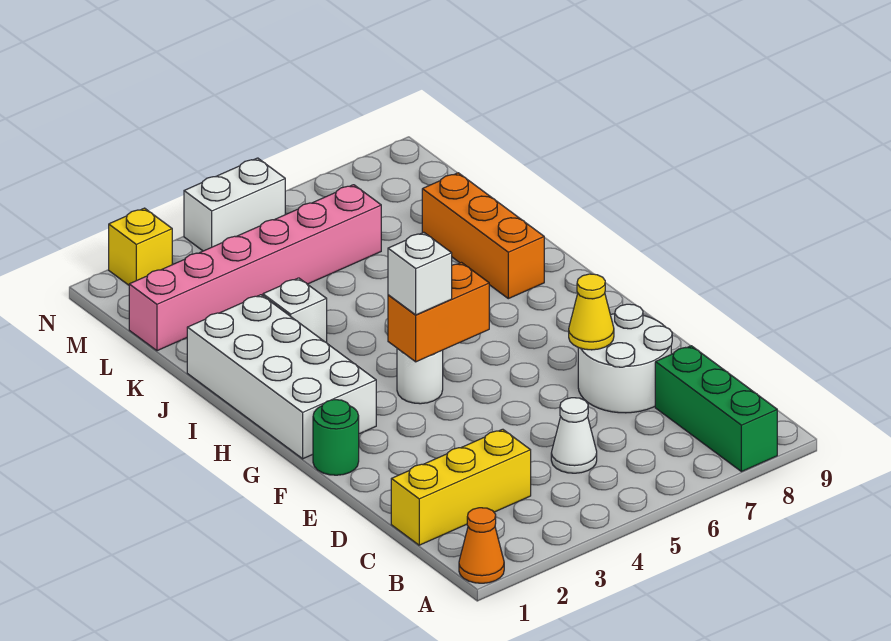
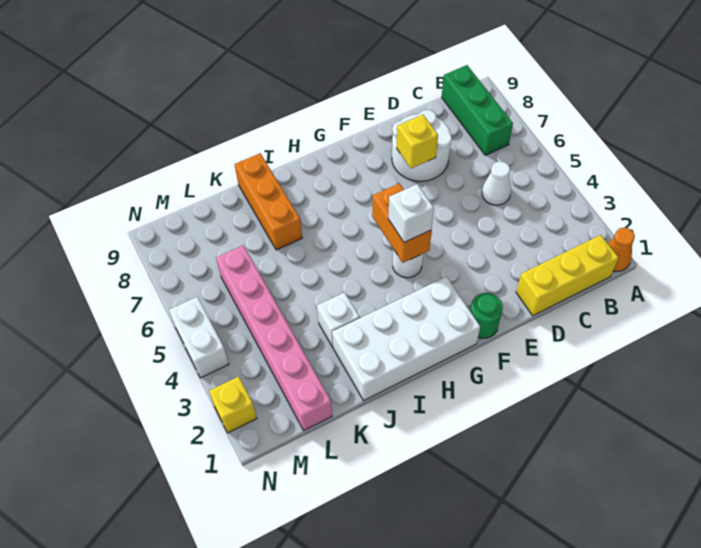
green 1x3 brick [655,346,777,472] -> green 1x3 brick turned to [442,65,513,155]
yellow 1x3 brick [391,429,531,545] -> yellow 1x3 brick turned to [516,235,619,316]
yellow 1x1 cone [569,274,614,350] -> yellow 1x1 brick [397,115,438,168]
orange 1x3 brick [422,173,544,299] -> orange 1x3 brick turned to [234,153,302,250]

